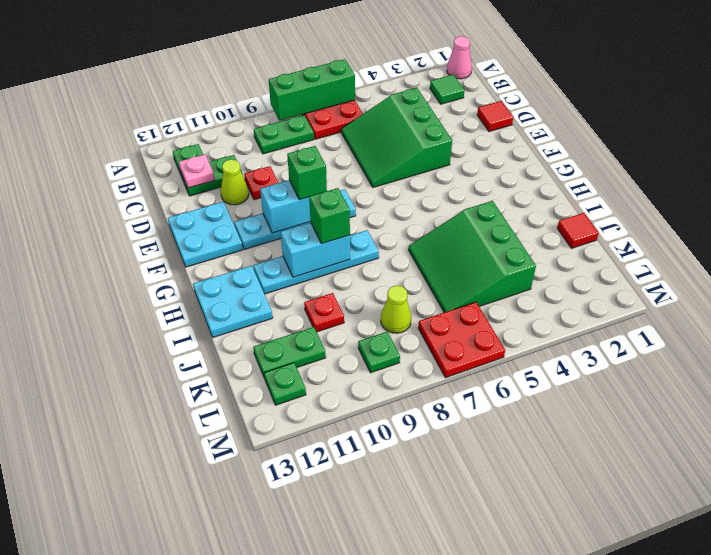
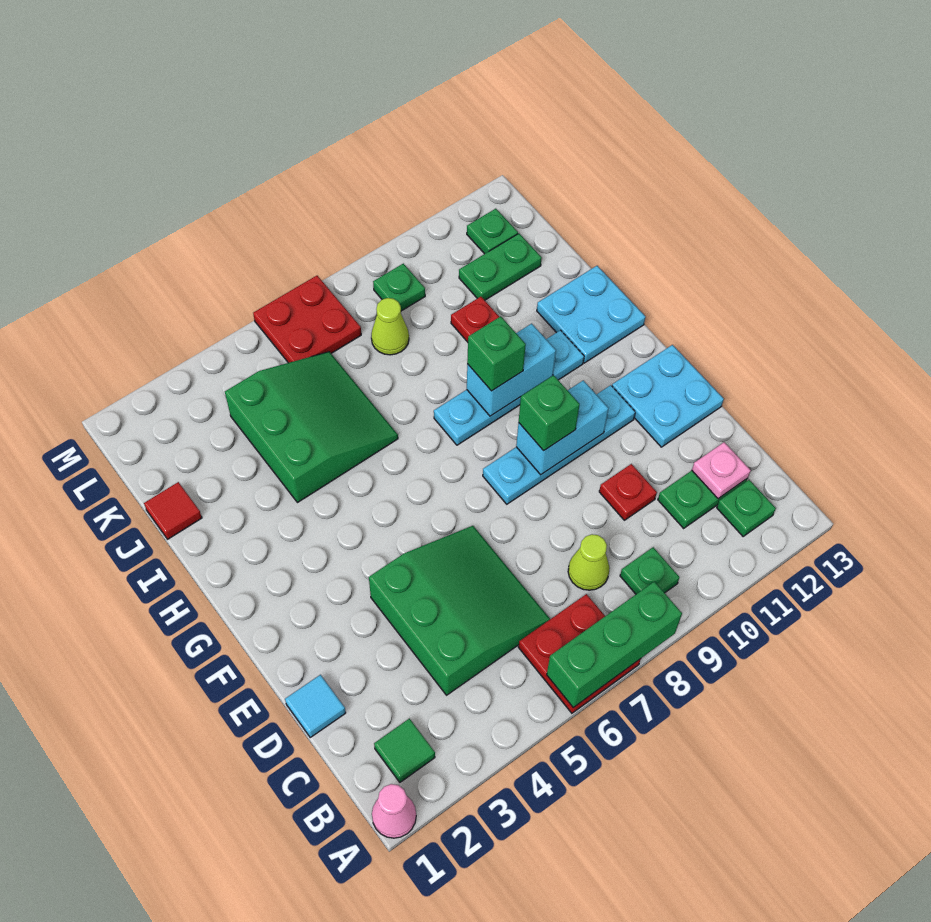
green 1x2 plate [254,115,314,154] -> green 1x1 plate [620,547,679,594]
red 1x1 tile [477,101,513,132] -> cyan 1x1 tile [285,675,346,738]
lime 1x1 cone [221,160,249,205] -> lime 1x1 cone moved to [568,534,610,590]

